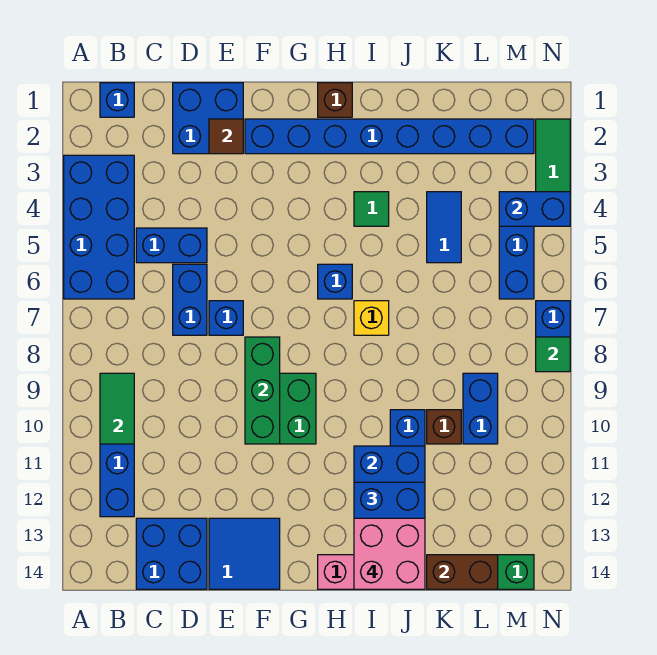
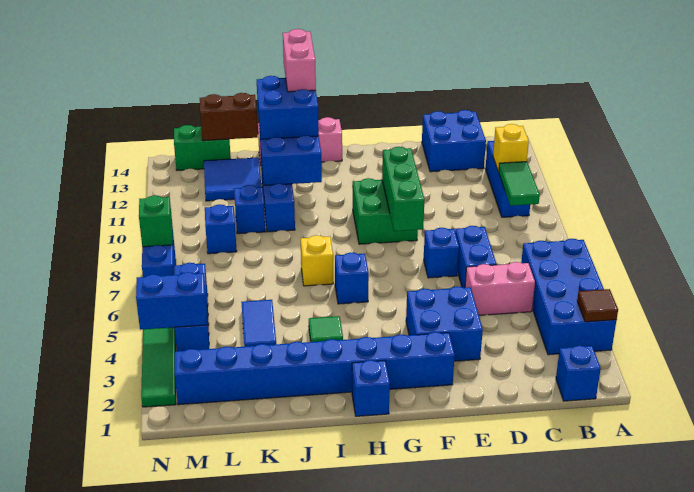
none -> yellow 1x1 brick [493,124,529,171]
blue 1x2 brick [136,228,207,263] -> pink 1x2 brick [465,262,535,315]
blue 2x2 brick [173,83,243,154] -> blue 2x2 brick moved to [406,287,483,361]
brown 1x1 tile [209,119,243,154] -> brown 1x1 tile moved to [577,289,618,322]
blue 2x2 tile [209,518,280,589] -> blue 2x2 tile moved to [204,158,261,201]
brown 1x1 brick [318,83,352,117] -> blue 1x1 brick [352,360,390,416]
pink 2x2 brick [354,518,425,589] -> pink 1x2 brick [283,29,316,92]
brown 1x1 brick [427,410,461,444] -> blue 1x1 brick [234,185,265,234]
blue 1x2 brick [463,373,498,444] -> blue 1x1 brick [205,204,237,254]
green 1x1 tile [536,337,570,372] -> green 1x1 brick [139,196,173,247]

